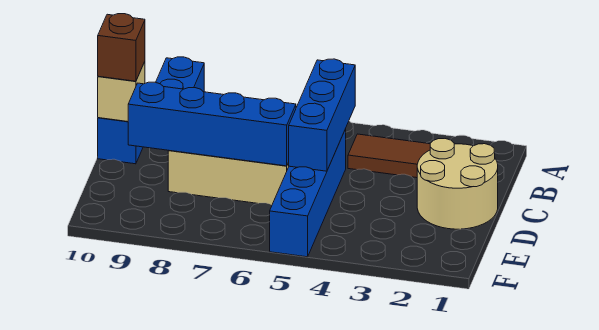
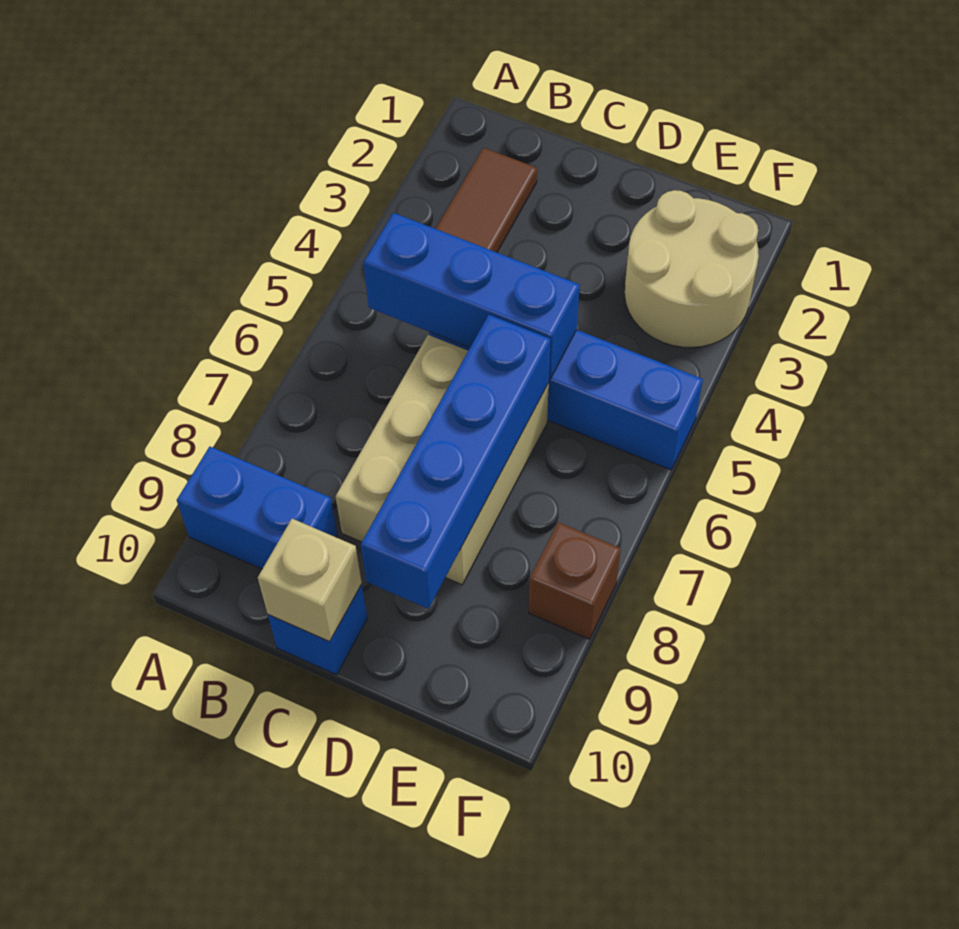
tan 2x2 round brick [417,139,498,229] -> tan 2x2 round brick moved to [625,190,759,348]
brown 1x1 brick [98,14,145,81] -> brown 1x1 brick moved to [529,522,621,639]

